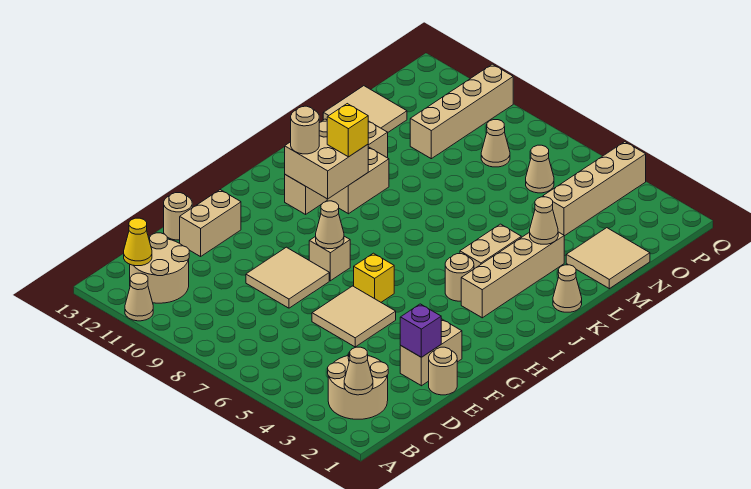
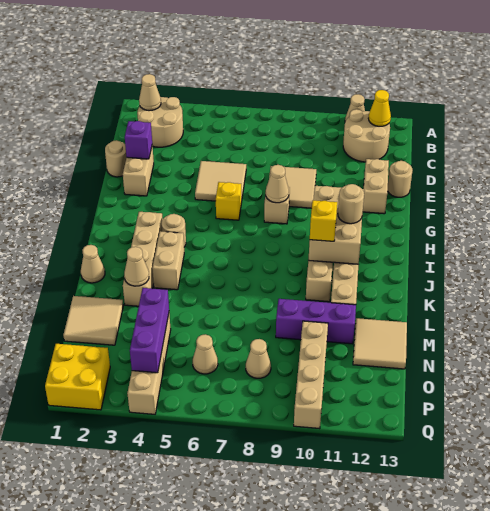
tan 2x2 brick [285,119,368,199] -> tan 2x3 brick [309,186,364,264]
none -> purple 1x3 brick [276,299,356,344]
none -> purple 1x3 brick [130,288,169,373]
none -> yellow 2x2 brick [45,344,110,410]

